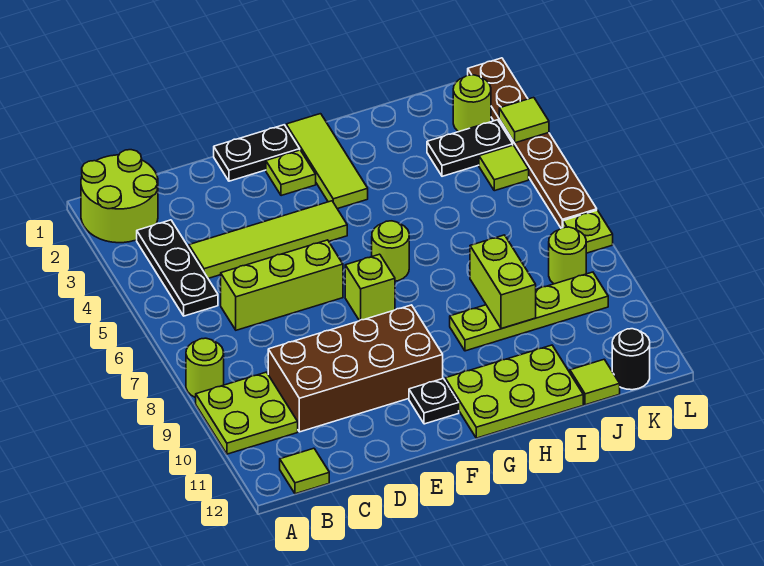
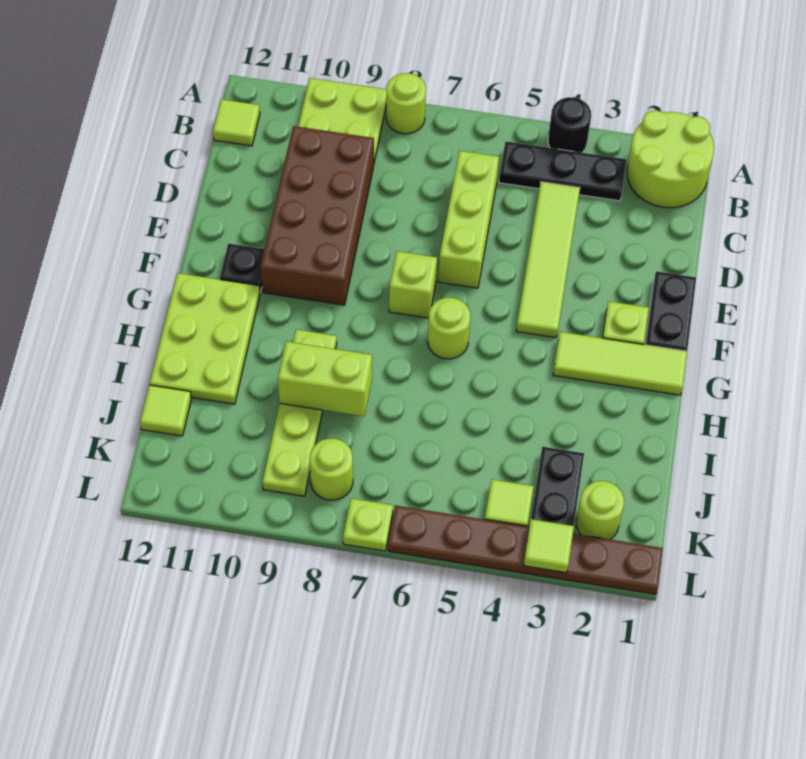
black 1x1 round brick [612,329,650,390] -> black 1x1 round brick moved to [548,97,591,153]

